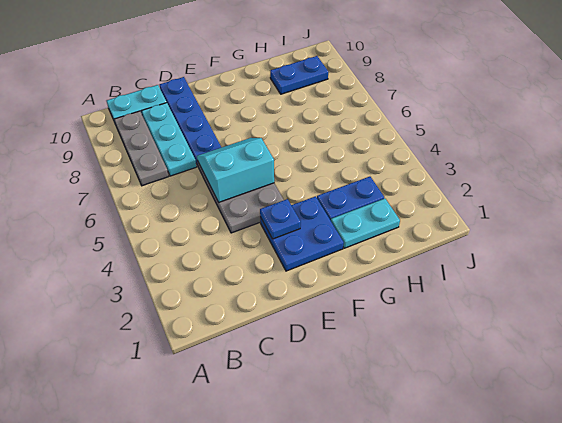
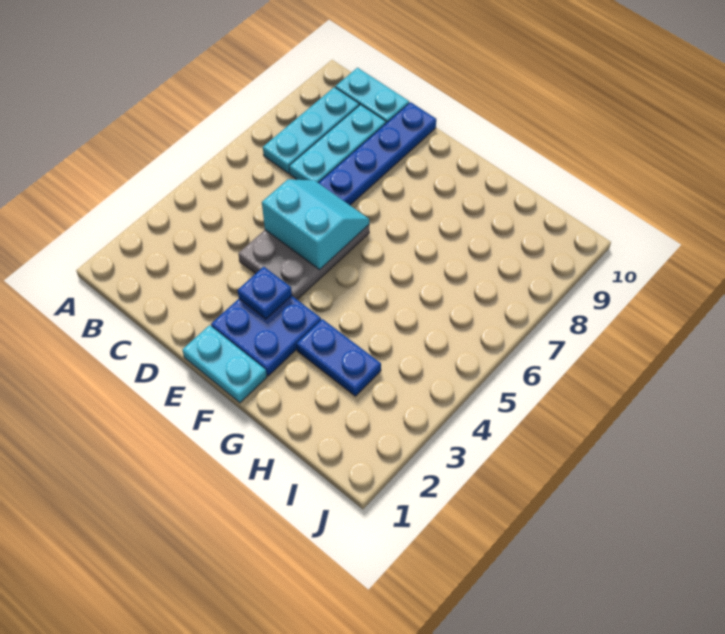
grey 1x3 plate [114,111,169,186] -> cyan 1x3 plate [263,87,359,173]
cyan 1x2 plate [331,198,400,248] -> cyan 1x2 plate moved to [182,325,267,403]
blue 1x2 plate [270,56,328,94] -> none

